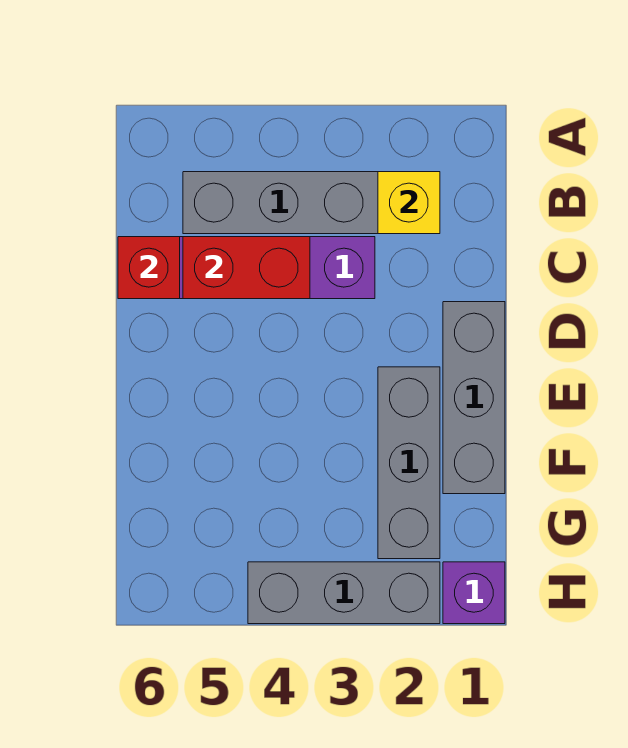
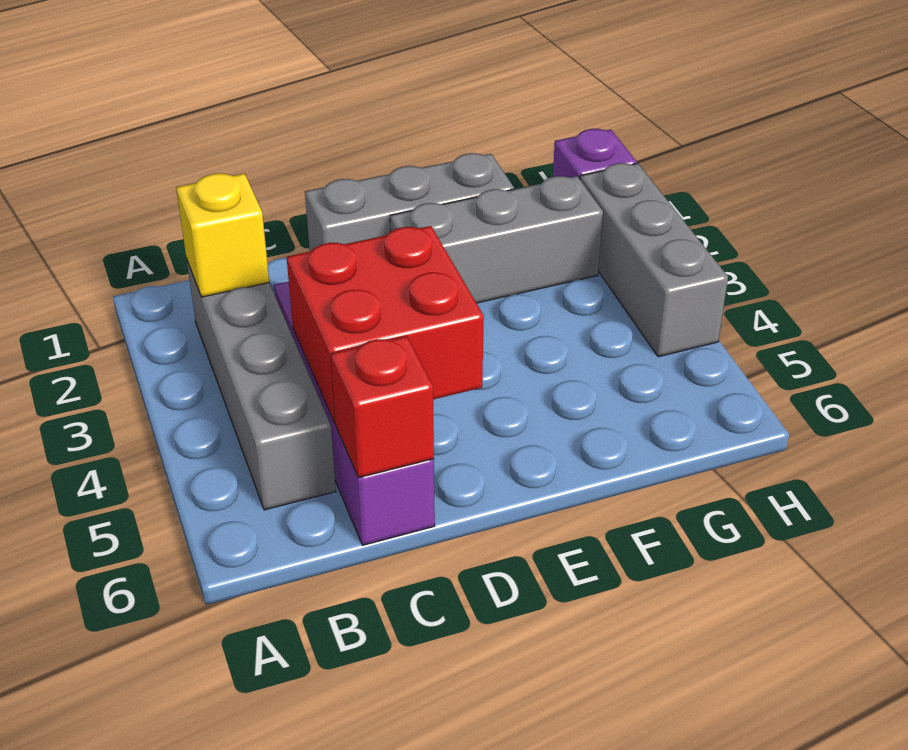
red 1x2 brick [183,237,310,299] -> red 2x2 brick [287,226,484,423]

